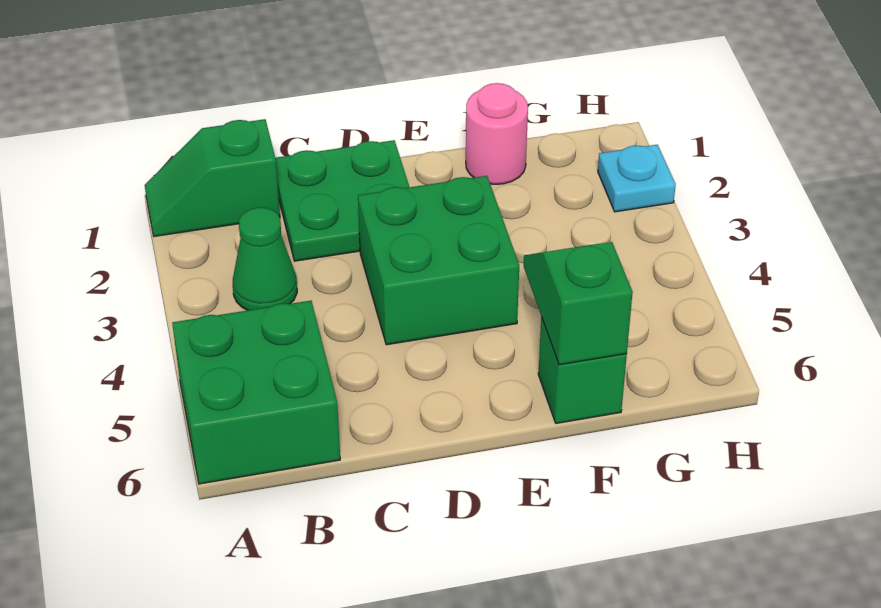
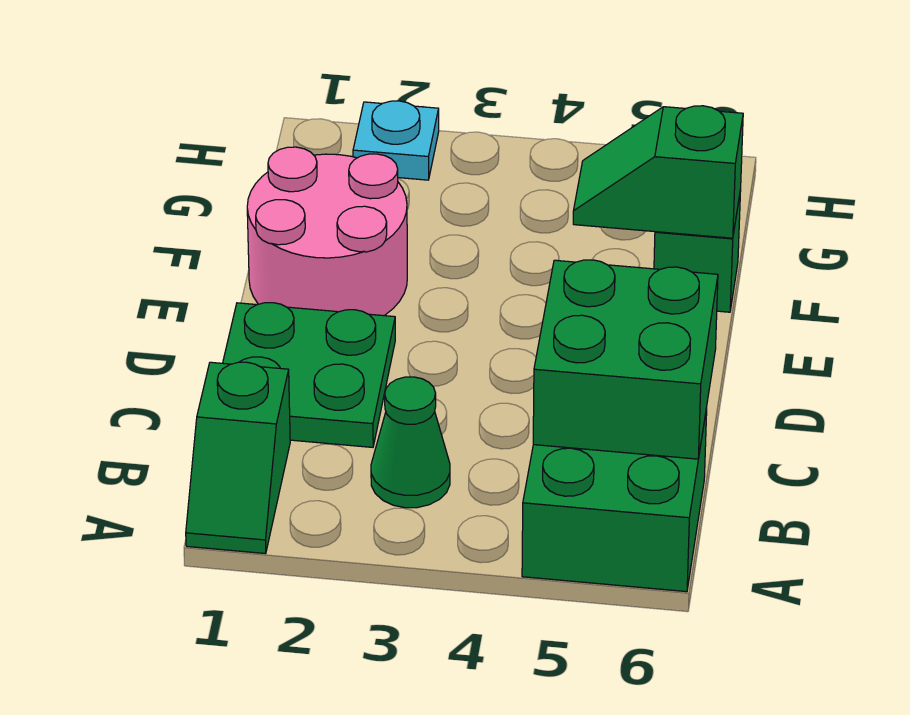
green 2x2 brick [358,176,519,345] -> green 2x2 brick moved to [533,260,718,459]
pink 1x1 round brick [466,83,528,184] -> pink 2x2 round brick [247,147,407,316]

